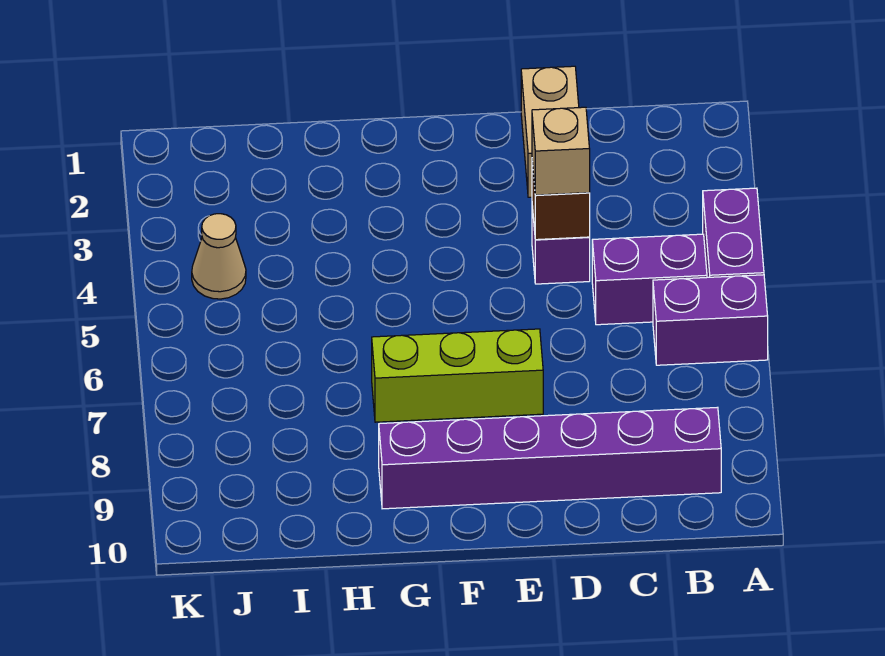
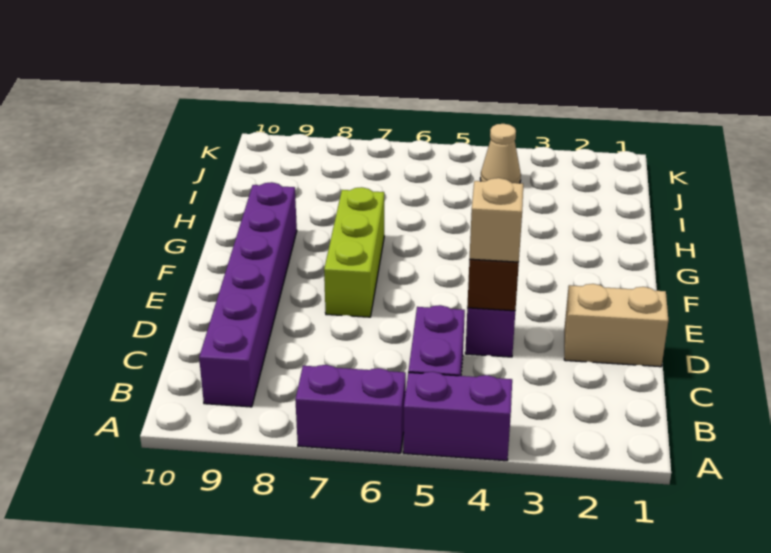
purple 1x2 brick [653,275,768,365] -> purple 1x2 brick turned to [295,365,406,453]

